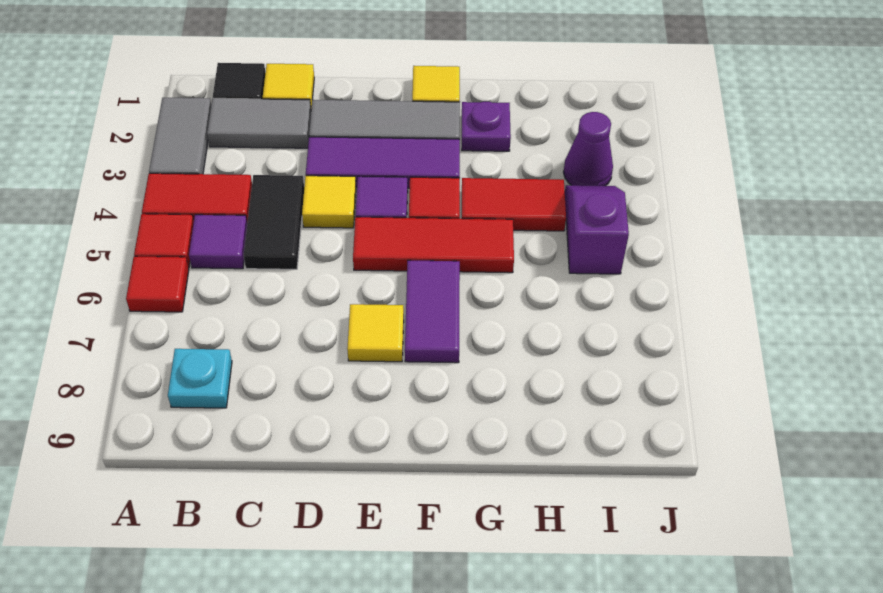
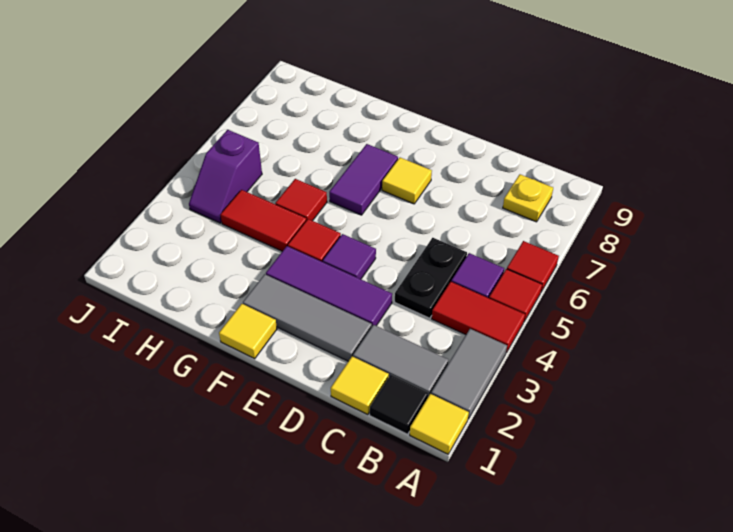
cyan 1x1 plate [168,349,232,408] -> yellow 1x1 plate [503,174,553,222]
black 1x2 tile [244,175,304,269] -> black 1x2 plate [395,238,467,318]
yellow 1x1 tile [302,176,356,228] -> yellow 1x1 tile moved to [410,394,469,454]
red 1x3 tile [353,217,514,273] -> red 1x1 tile [275,179,327,221]
purple 1x1 plate [462,102,511,151] -> none
purple 1x1 cone [564,112,613,186] -> none

